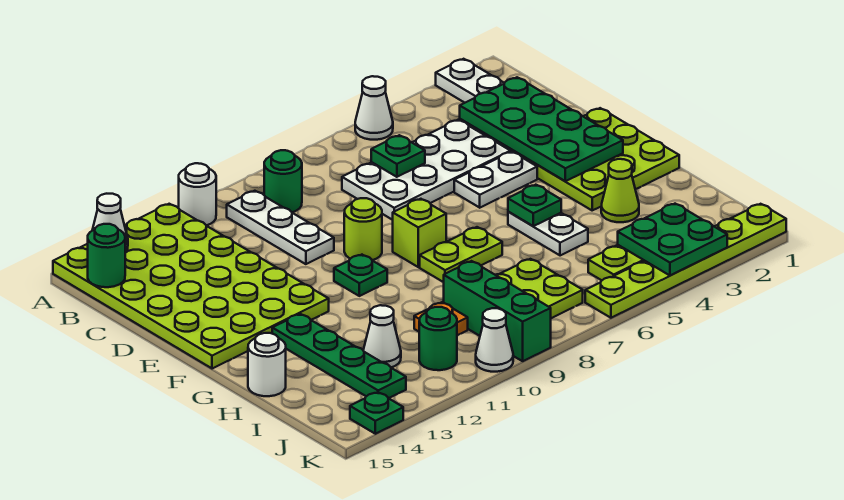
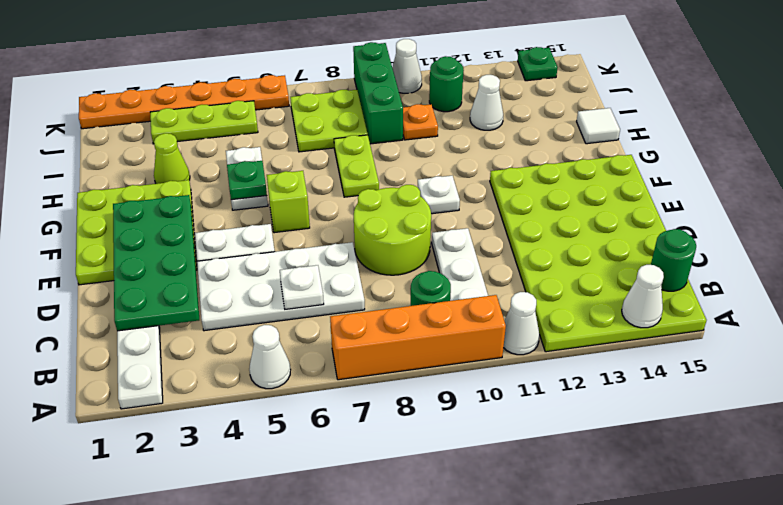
none -> orange 1x4 brick [330,295,506,380]
white 1x1 round brick [179,163,216,225] -> white 1x1 cone [503,292,539,355]
green 1x1 plate [371,135,425,177] -> white 1x1 plate [280,265,324,309]
lime 1x1 round brick [344,198,382,260] -> lime 2x2 round brick [354,185,431,275]
lime 1x1 brick [393,199,446,267] -> lime 1x1 brick moved to [267,171,310,233]
green 1x1 plate [334,255,387,296] -> white 1x1 plate [418,176,460,214]
lime 1x2 plate [420,227,502,282] -> lime 1x2 plate turned to [334,135,379,197]
green 1x4 plate [272,314,406,398] -> none
white 1x1 round brick [248,333,286,396] -> white 1x1 tile [577,108,620,144]
green 2x2 plate [618,204,727,275] -> none
lime 1x6 plate [585,204,786,318] -> orange 1x6 plate [79,75,289,129]

